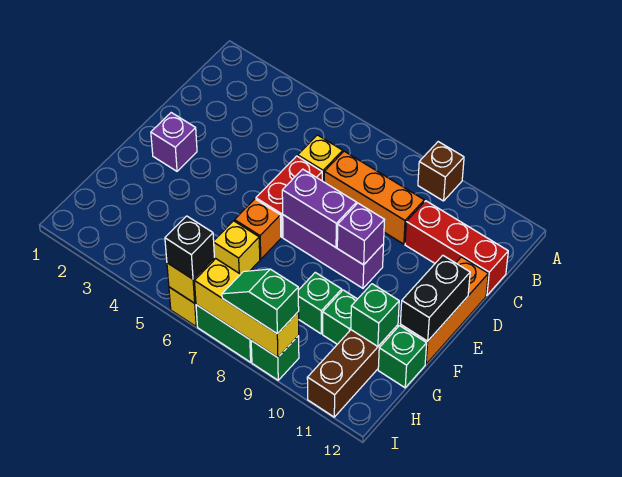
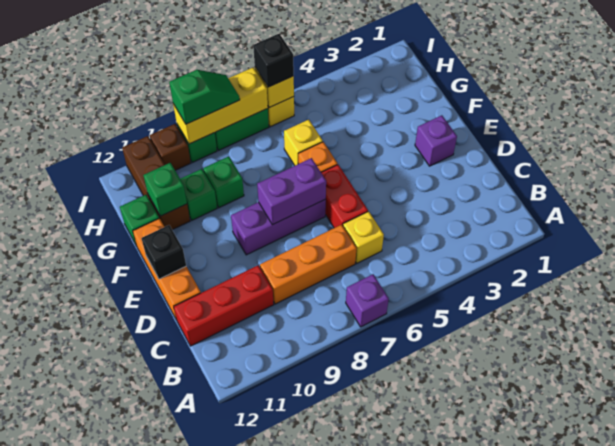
brown 1x1 brick [418,142,464,201] -> brown 1x1 brick moved to [150,124,191,170]
purple 1x1 brick [337,203,384,265] -> purple 1x1 brick moved to [346,274,389,327]
black 1x2 brick [400,255,470,341] -> black 1x1 brick [141,225,186,279]

